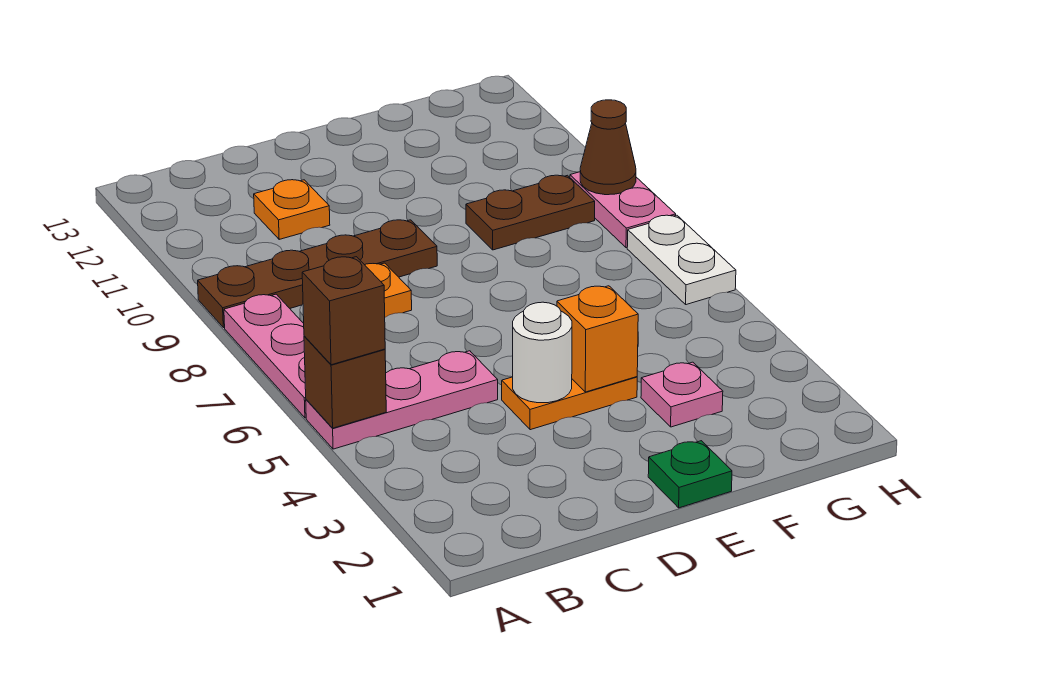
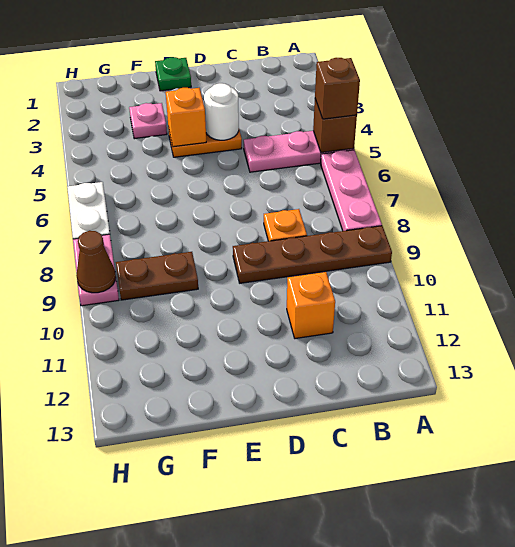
orange 1x1 plate [254,180,330,239] -> orange 1x1 brick [287,272,335,339]

